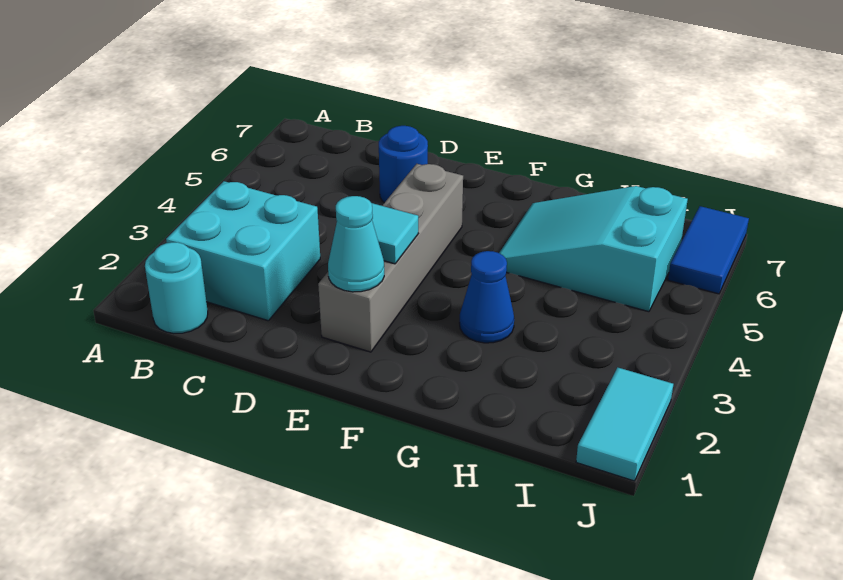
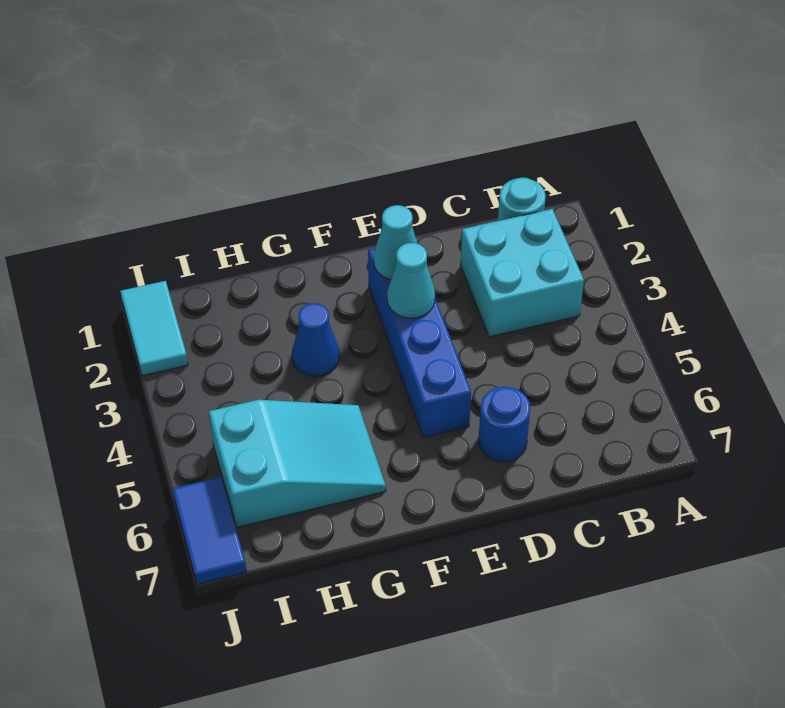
grey 1x4 brick [318,164,463,352] -> blue 1x4 brick [368,248,471,438]
cyan 1x1 tile [372,203,419,264] -> cyan 1x1 cone [387,243,435,318]

